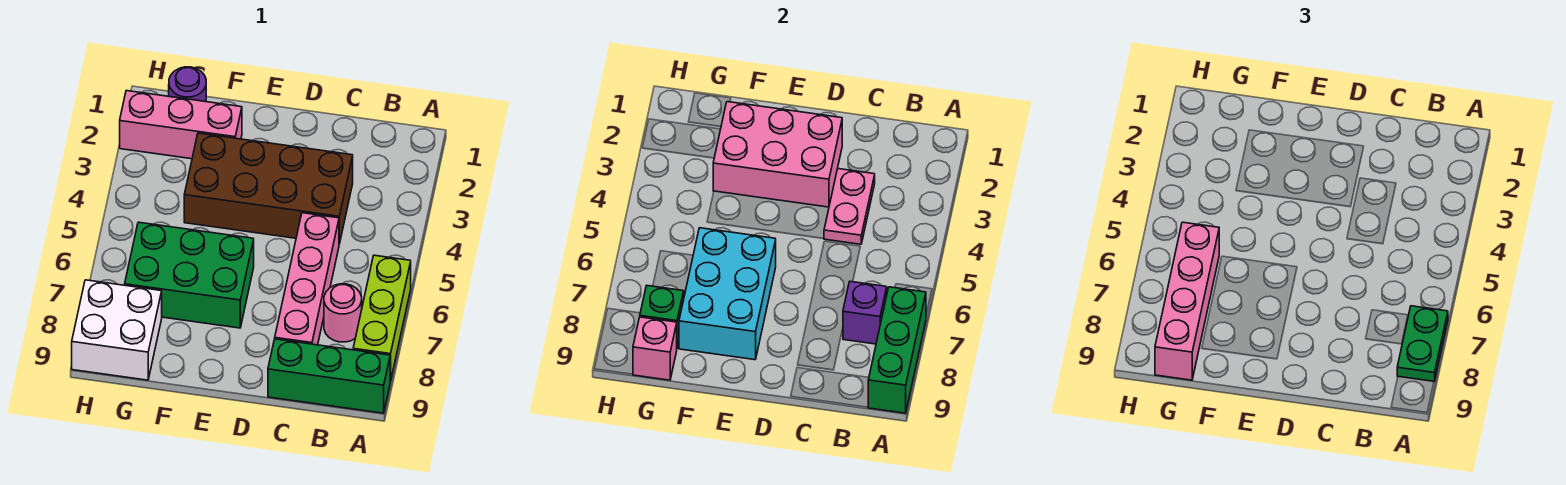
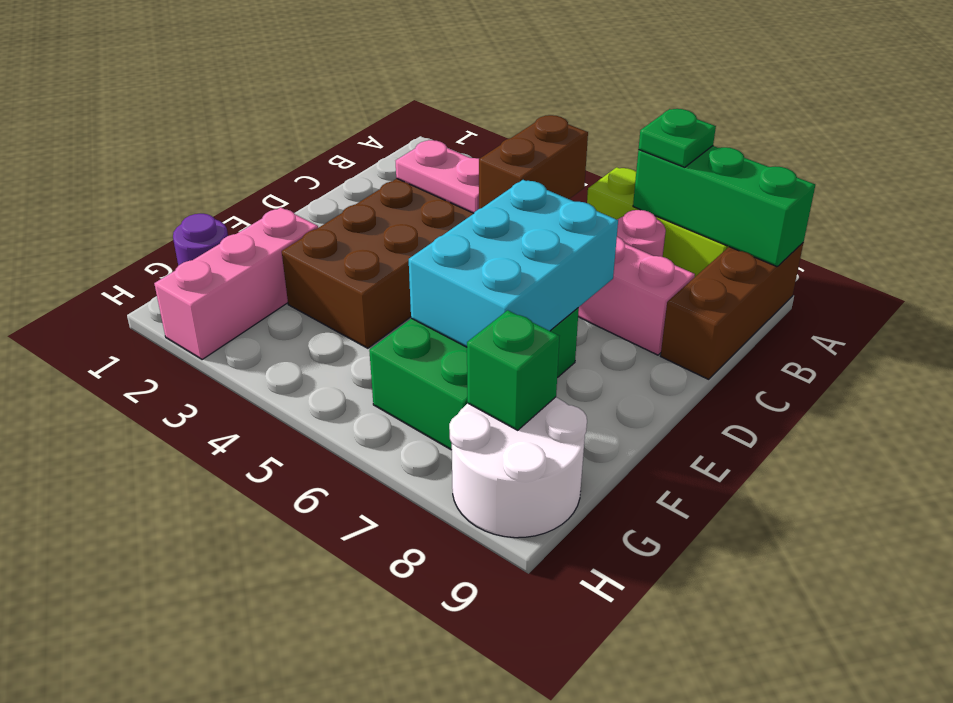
green 1x2 plate [1397,306,1448,381] -> green 1x1 plate [639,109,716,167]
green 1x3 brick [268,339,390,413] -> brown 1x3 brick [661,243,803,379]
none -> brown 1x2 brick [479,115,588,209]
purple 1x1 brick [843,281,887,344] -> none
pink 2x3 brick [713,102,842,207] -> none
cyan 2x3 brick [679,228,776,360] -> cyan 2x3 brick turned to [409,180,618,347]
pink 1x4 brick [1155,222,1219,380] -> none
white 2x2 brick [72,280,162,380] -> white 2x2 round brick [449,397,587,538]
pink 1x1 brick [633,317,677,380] -> none

